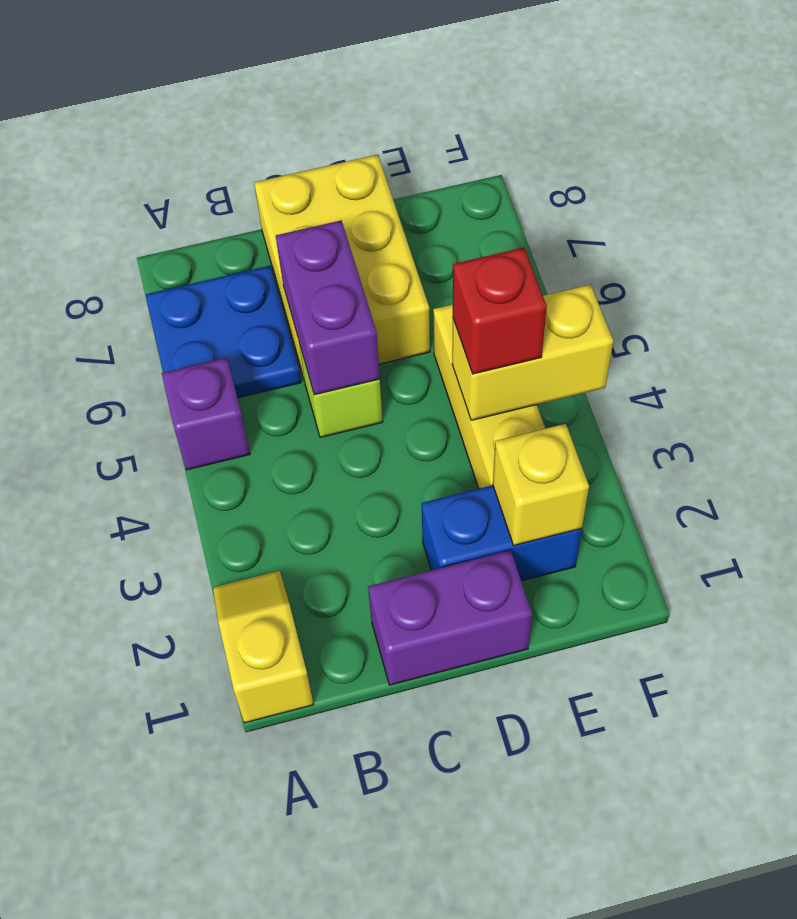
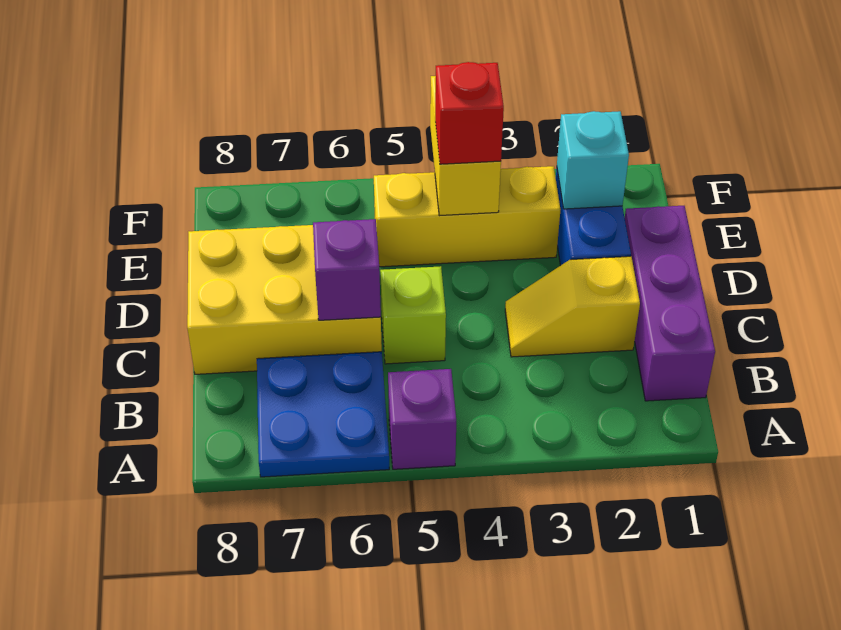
yellow 1x2 slope [213,571,314,723] -> yellow 1x2 slope moved to [505,256,640,357]
purple 1x2 brick [368,550,532,685] -> purple 1x3 brick [625,206,715,401]
purple 1x2 brick [276,220,380,395] -> purple 1x1 brick [313,219,381,320]
yellow 1x1 brick [493,424,589,546] -> cyan 1x1 brick [557,111,629,209]

